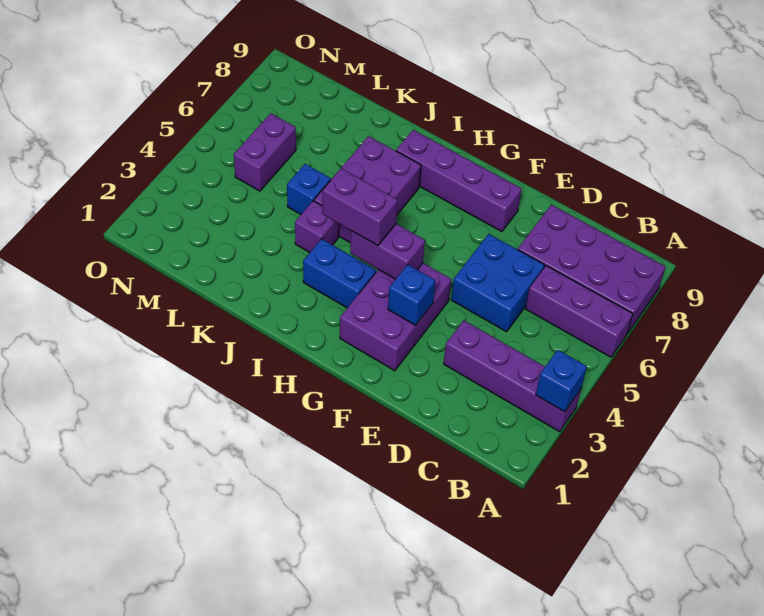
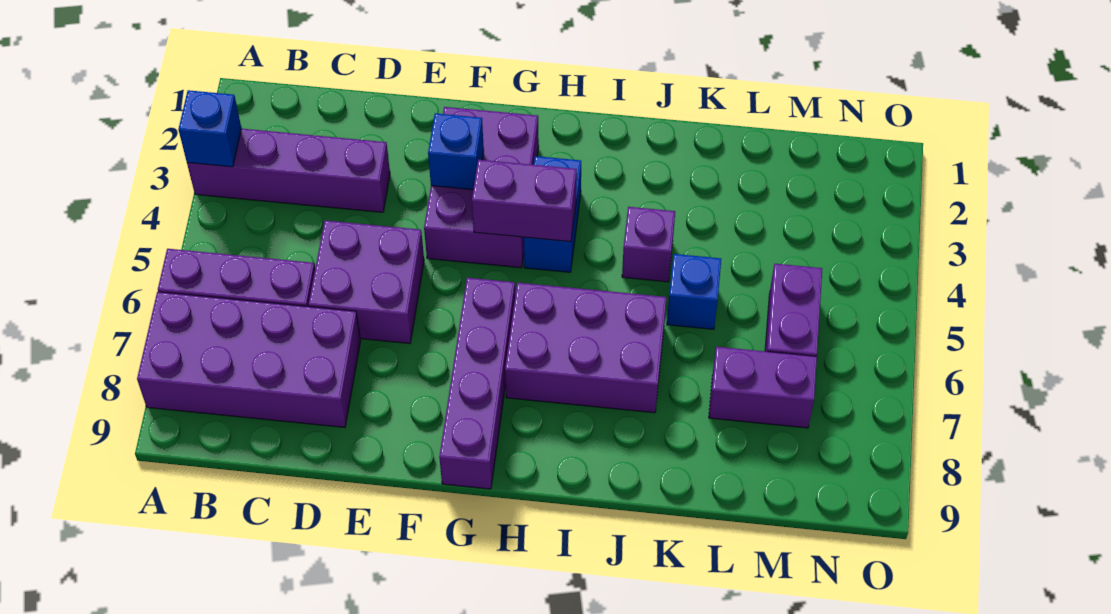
blue 2x2 brick [451,234,544,332] -> purple 2x2 brick [308,220,424,343]
purple 1x4 brick [396,130,522,232] -> purple 1x4 brick turned to [439,278,515,489]
blue 1x2 brick [303,239,376,308] -> blue 1x2 brick turned to [524,156,581,272]
purple 1x2 brick [322,168,398,246] -> purple 1x2 brick moved to [709,347,817,428]
purple 2x3 brick [314,136,421,242] -> purple 2x3 brick turned to [505,283,667,413]

